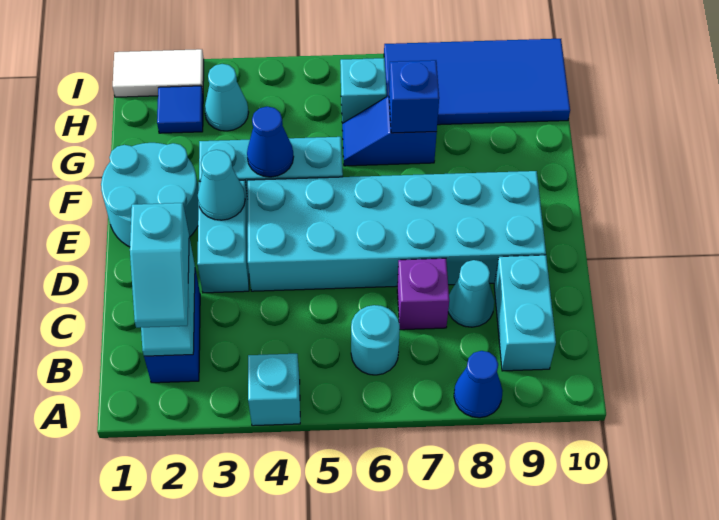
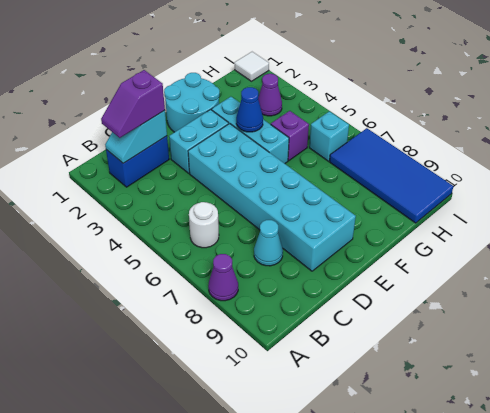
cyan 1x1 brick [248,354,300,426] -> none
blue 1x1 cone [454,351,503,418] -> purple 1x1 cone [208,254,238,301]
cyan 1x2 slope [130,203,189,328] -> purple 1x2 slope [101,70,165,138]
cyan 1x1 round brick [351,305,400,375] -> white 1x1 round brick [189,202,219,248]
cyan 1x2 brick [494,255,556,371] -> none
purple 1x1 brick [397,258,449,330] -> purple 1x1 brick moved to [271,111,309,161]
cyan 1x1 cone [198,150,245,220] -> none
blue 1x2 slope [342,96,437,166] -> none
blue 1x1 brick [389,60,439,133] -> none
blue 1x1 tile [157,86,203,133] -> none
cyan 1x1 cone [204,64,249,131] -> purple 1x1 cone [258,74,282,116]
white 1x2 tile [113,49,204,97] -> white 1x1 tile [234,52,269,81]

